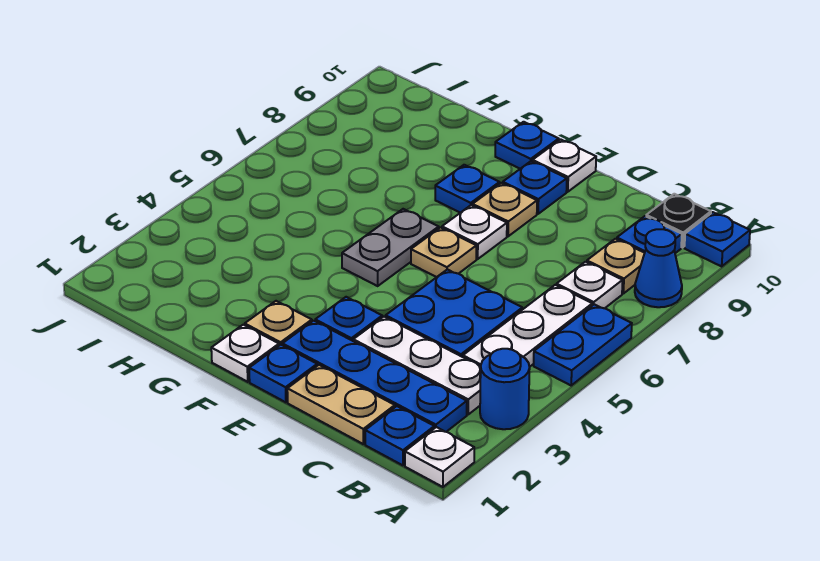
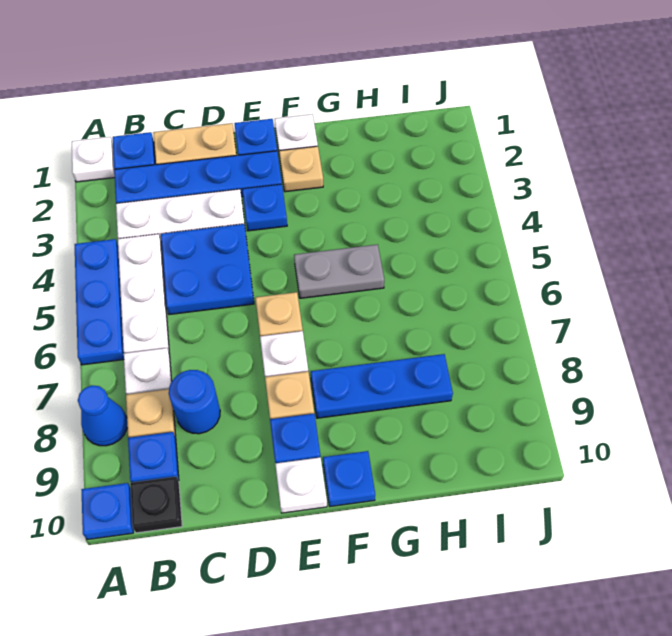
blue 1x1 round brick [480,349,530,429] -> blue 1x1 round brick moved to [169,370,220,434]
blue 1x2 plate [534,304,632,385] -> blue 1x3 plate [75,239,124,365]
grey 1x2 plate [342,209,439,286] -> grey 1x2 plate turned to [294,244,384,298]
blue 1x1 plate [435,165,500,213] -> blue 1x3 plate [311,354,453,418]

